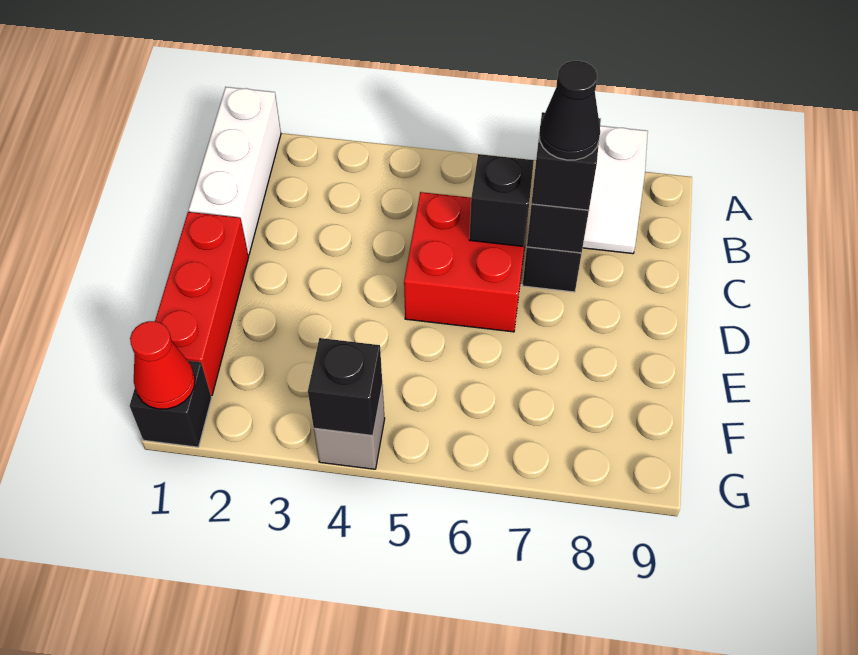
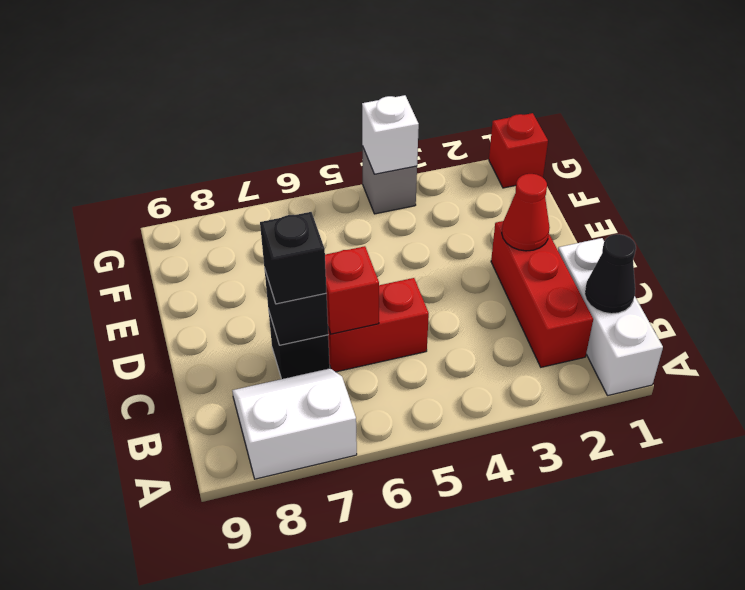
red 2x2 brick [404,192,528,332] -> red 1x2 brick [328,278,429,372]
black 1x1 brick [469,154,534,247] -> red 1x1 brick [325,246,379,334]
black 1x1 cone [539,61,600,160] -> black 1x1 cone moved to [585,234,636,314]
red 1x3 brick [155,212,249,396] -> red 1x3 brick moved to [491,221,593,367]
black 1x1 brick [130,361,211,447] -> red 1x1 brick [489,113,548,188]
red 1x1 cone [130,321,195,409] -> red 1x1 cone moved to [502,174,550,251]
black 1x1 brick [308,338,382,435] -> white 1x1 brick [362,95,419,174]

